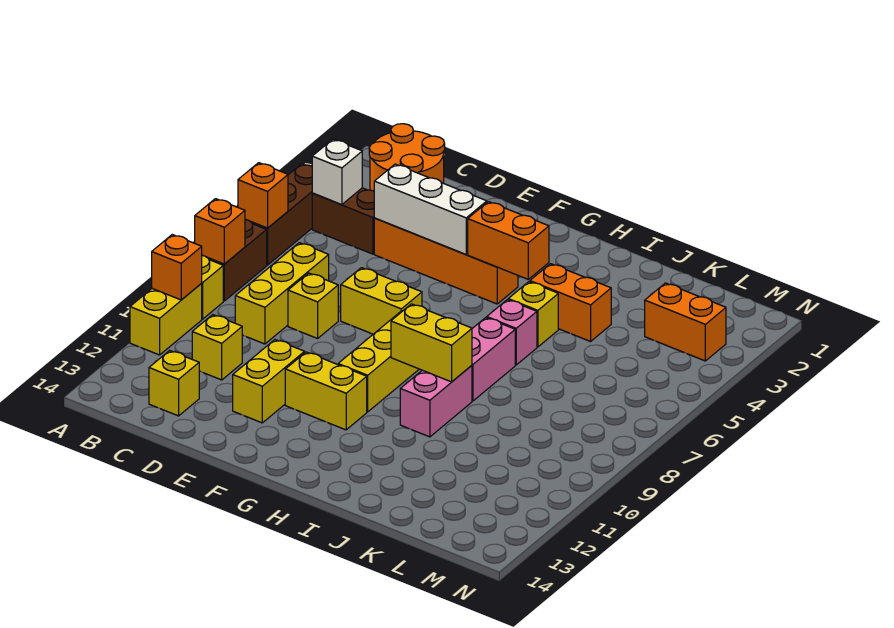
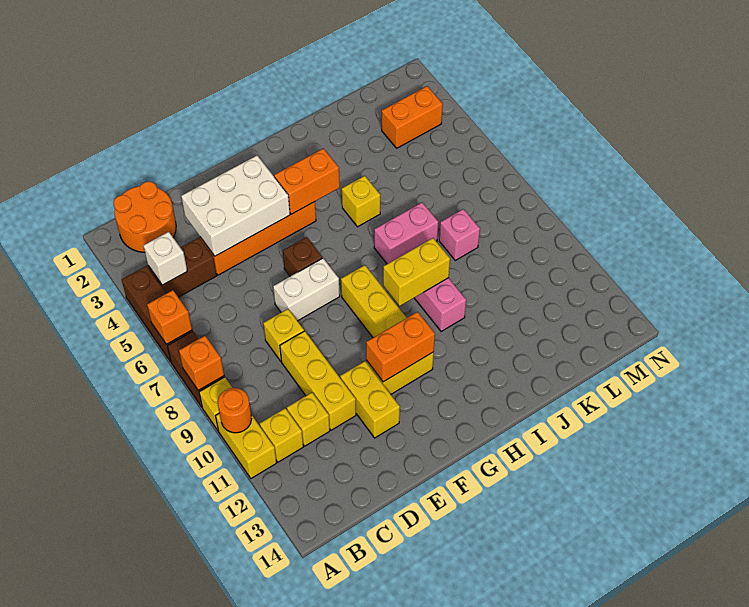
orange 1x1 brick [152,235,202,300] -> orange 1x1 round brick [218,388,252,433]
yellow 1x3 brick [235,243,329,344] -> yellow 1x3 brick moved to [280,331,356,430]
yellow 1x1 brick [149,350,199,416] -> yellow 1x1 brick moved to [260,408,303,462]
white 1x3 brick [374,164,487,255] -> white 2x3 brick [181,156,290,256]
yellow 1x2 brick [341,268,422,334] -> white 1x2 brick [273,258,340,321]
none -> brown 1x1 brick [283,237,322,276]
orange 1x2 brick [530,264,611,342] -> orange 1x2 brick moved to [366,312,435,382]
pink 1x1 brick [487,300,537,365] -> pink 1x1 brick moved to [439,209,480,260]
pink 1x2 brick [472,318,515,401] -> pink 1x2 brick turned to [374,203,438,264]

